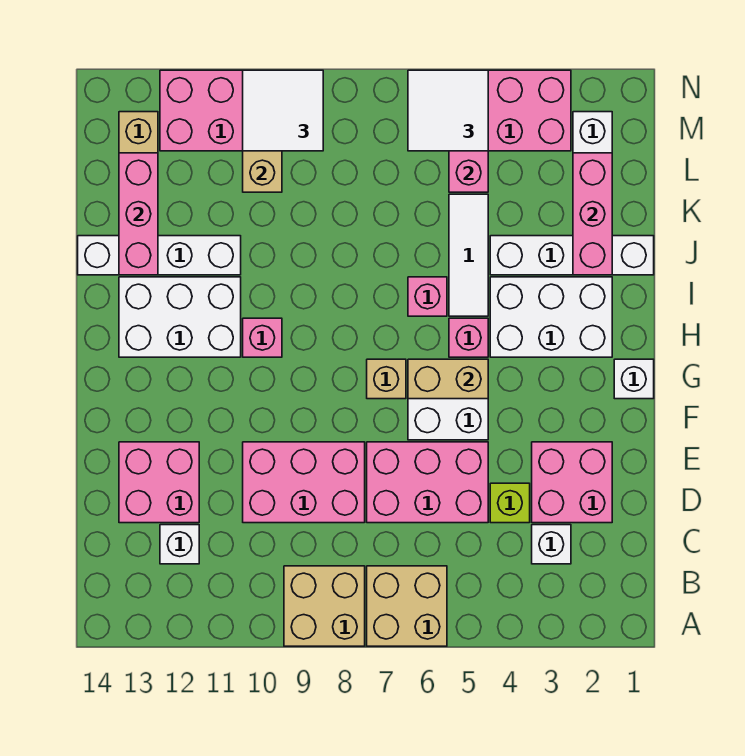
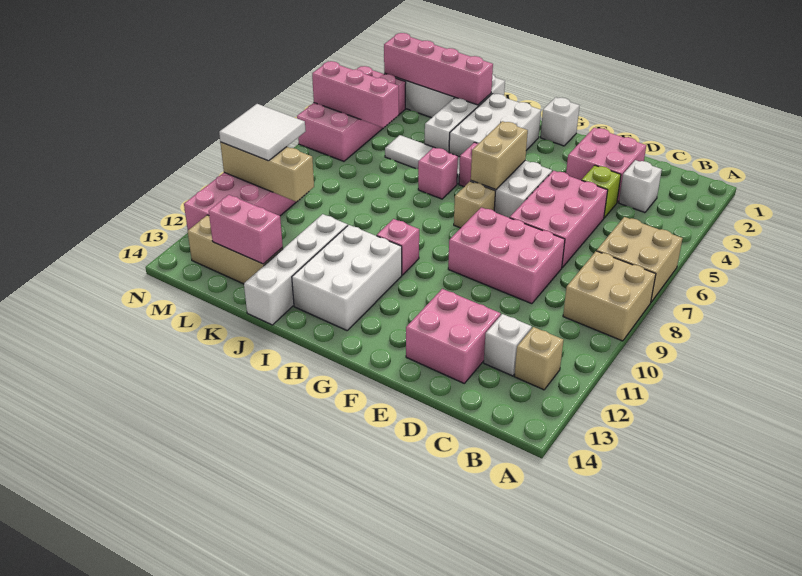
none -> tan 1x1 brick [514,327,563,390]
pink 2x3 brick [243,442,365,523] -> pink 2x3 brick turned to [448,207,565,304]
pink 1x3 brick [573,153,612,275] -> pink 1x4 brick [384,33,493,105]
pink 1x3 brick [119,153,158,275] -> pink 1x2 brick [209,195,283,264]
white 2x2 tile [408,70,488,151] -> none

